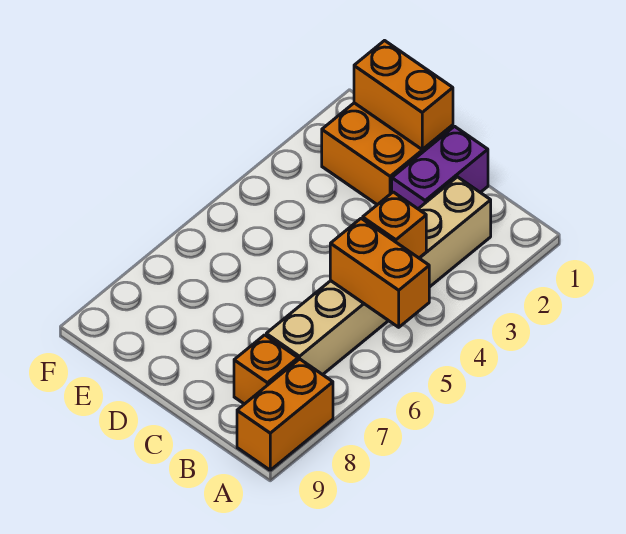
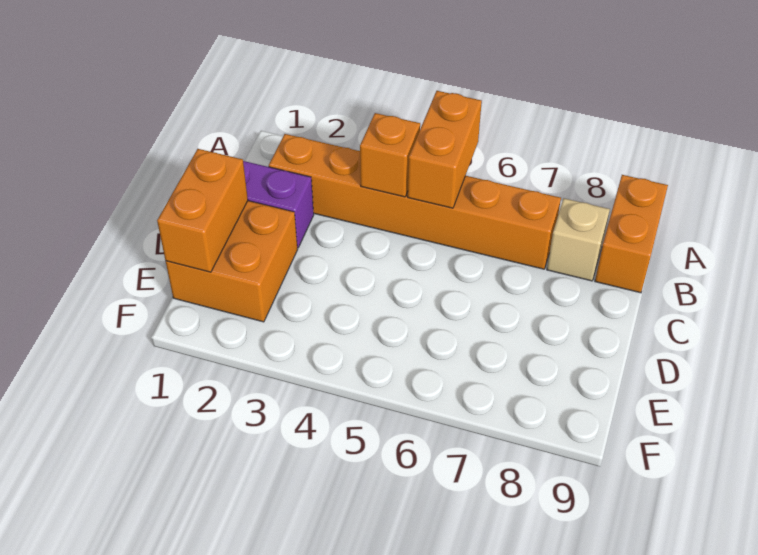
orange 1x2 brick [237,359,333,470] -> orange 1x2 brick turned to [595,175,668,293]
tan 1x6 brick [266,177,491,375] -> orange 1x6 brick [269,134,561,269]
orange 1x1 brick [234,335,298,404] -> tan 1x1 brick [547,198,610,281]

